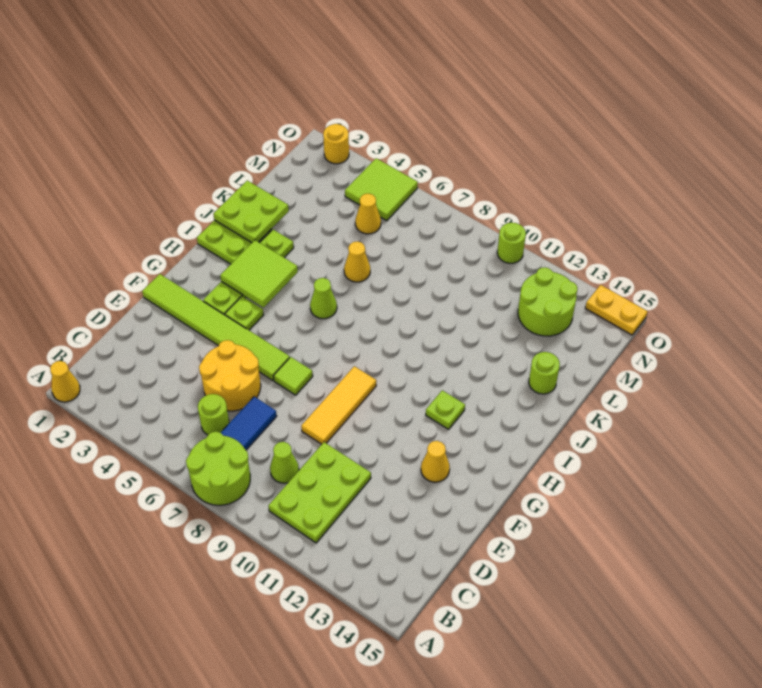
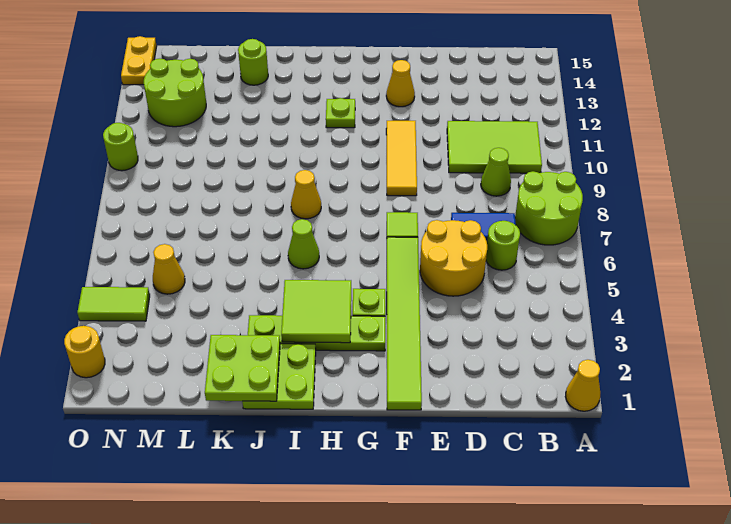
lime 2x3 plate [268,442,371,543] -> lime 2x3 tile [447,121,542,173]
yellow 1x3 tile [301,366,376,444] -> yellow 1x3 tile turned to [386,121,417,196]
yellow 1x1 cone [344,241,370,282] -> yellow 1x1 cone moved to [291,170,321,219]
lime 2x2 tile [345,158,418,221] -> lime 1x2 tile [77,287,150,321]

